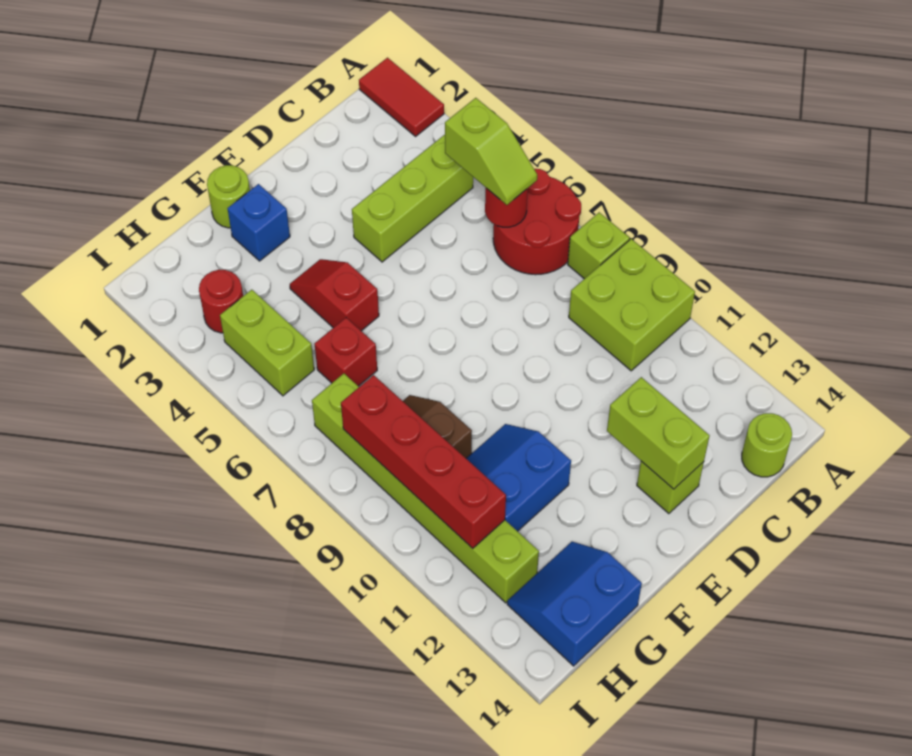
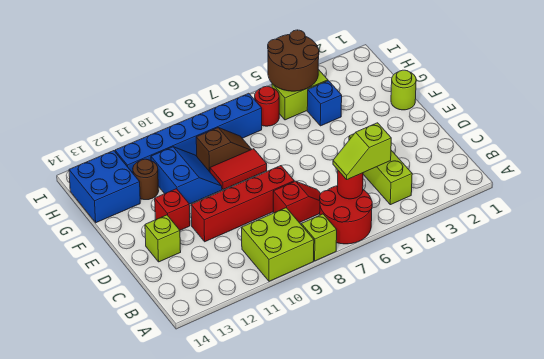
red 1x2 tile [359,58,444,136] -> red 1x2 tile moved to [210,149,267,190]
lime 1x1 round brick [742,413,792,477] -> none
lime 1x2 brick [607,377,710,489] -> none
blue 1x1 brick [228,184,290,261] -> blue 1x1 brick moved to [307,81,342,126]
red 1x2 slope [290,259,379,331] -> red 1x2 slope moved to [273,181,321,223]
red 1x1 brick [314,318,377,386] -> red 1x1 brick moved to [155,189,190,230]
none -> brown 1x1 round brick [133,159,159,200]
blue 2x2 slope [507,542,642,666] -> blue 2x2 brick [69,151,140,223]
red 1x1 round brick [199,270,243,333] -> red 1x1 round brick moved to [255,86,279,126]
none -> brown 2x2 round brick [268,30,319,91]
lime 1x6 brick [312,374,539,603] -> blue 1x6 brick [115,93,262,173]
red 1x4 brick [341,375,506,548] -> red 1x4 brick moved to [191,166,294,242]

